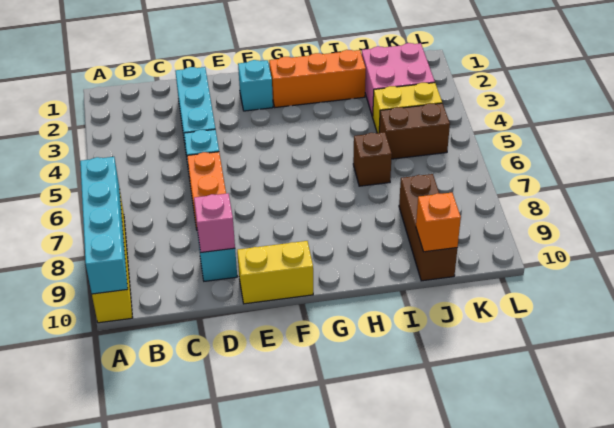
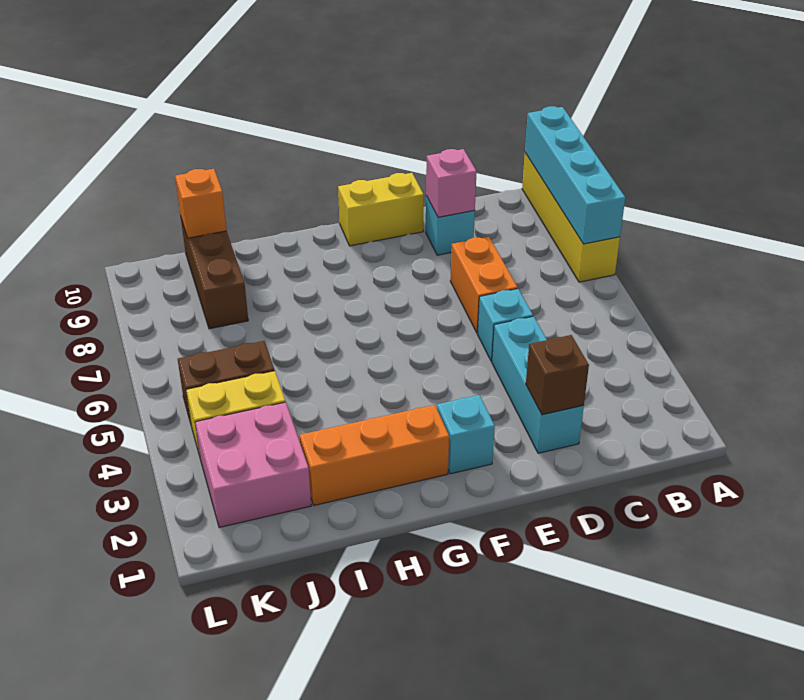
brown 1x1 brick [353,132,392,186] -> brown 1x1 brick moved to [526,335,589,415]

